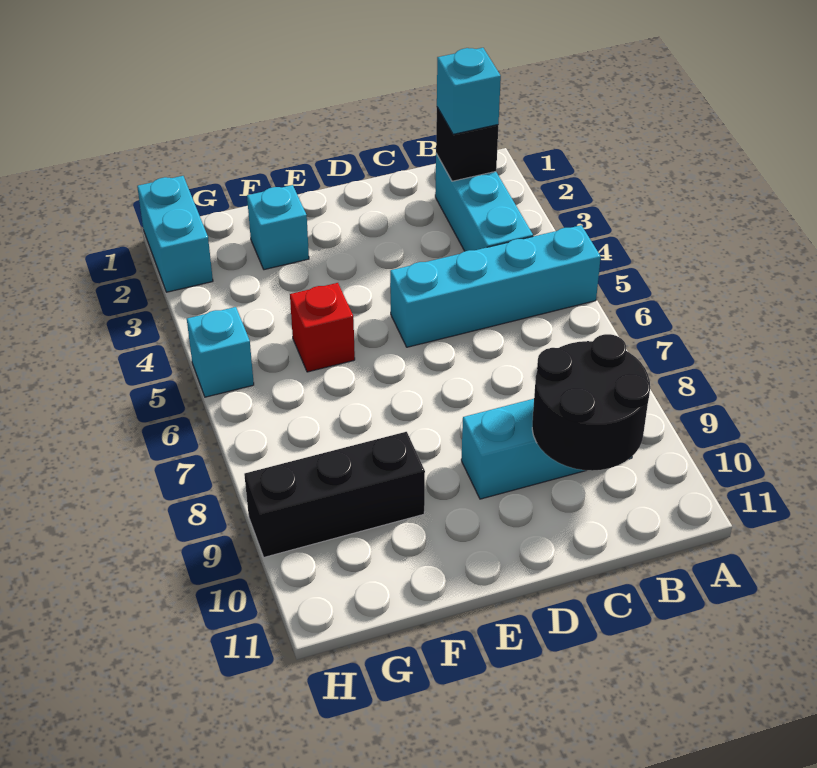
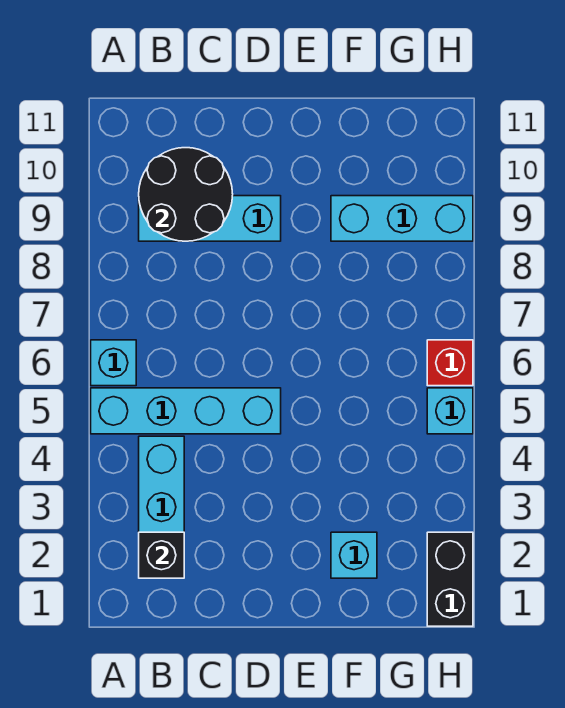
cyan 1x1 brick [437,48,501,134] -> cyan 1x1 brick moved to [91,340,136,386]
red 1x1 brick [290,283,355,372] -> red 1x1 brick moved to [427,340,473,386]
black 1x3 brick [244,432,425,557] -> cyan 1x3 brick [331,196,473,241]
cyan 1x2 brick [137,176,213,292] -> black 1x2 brick [427,532,473,626]

